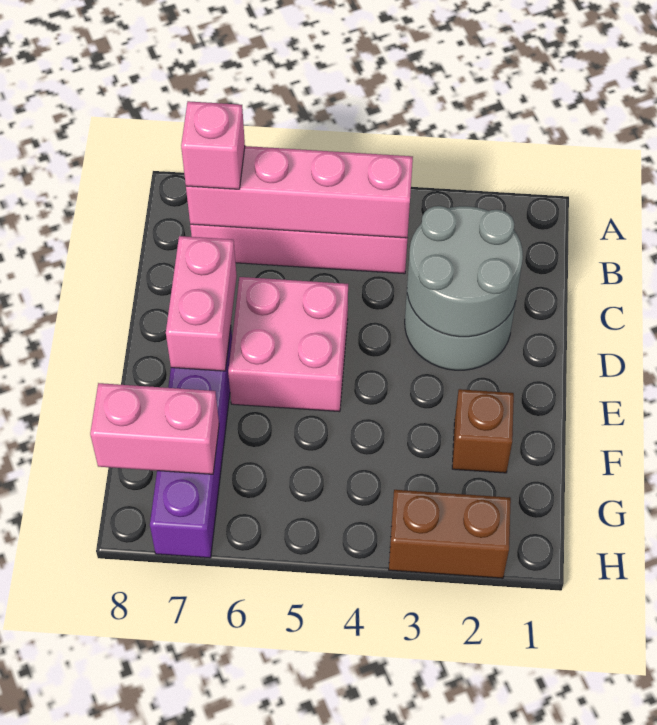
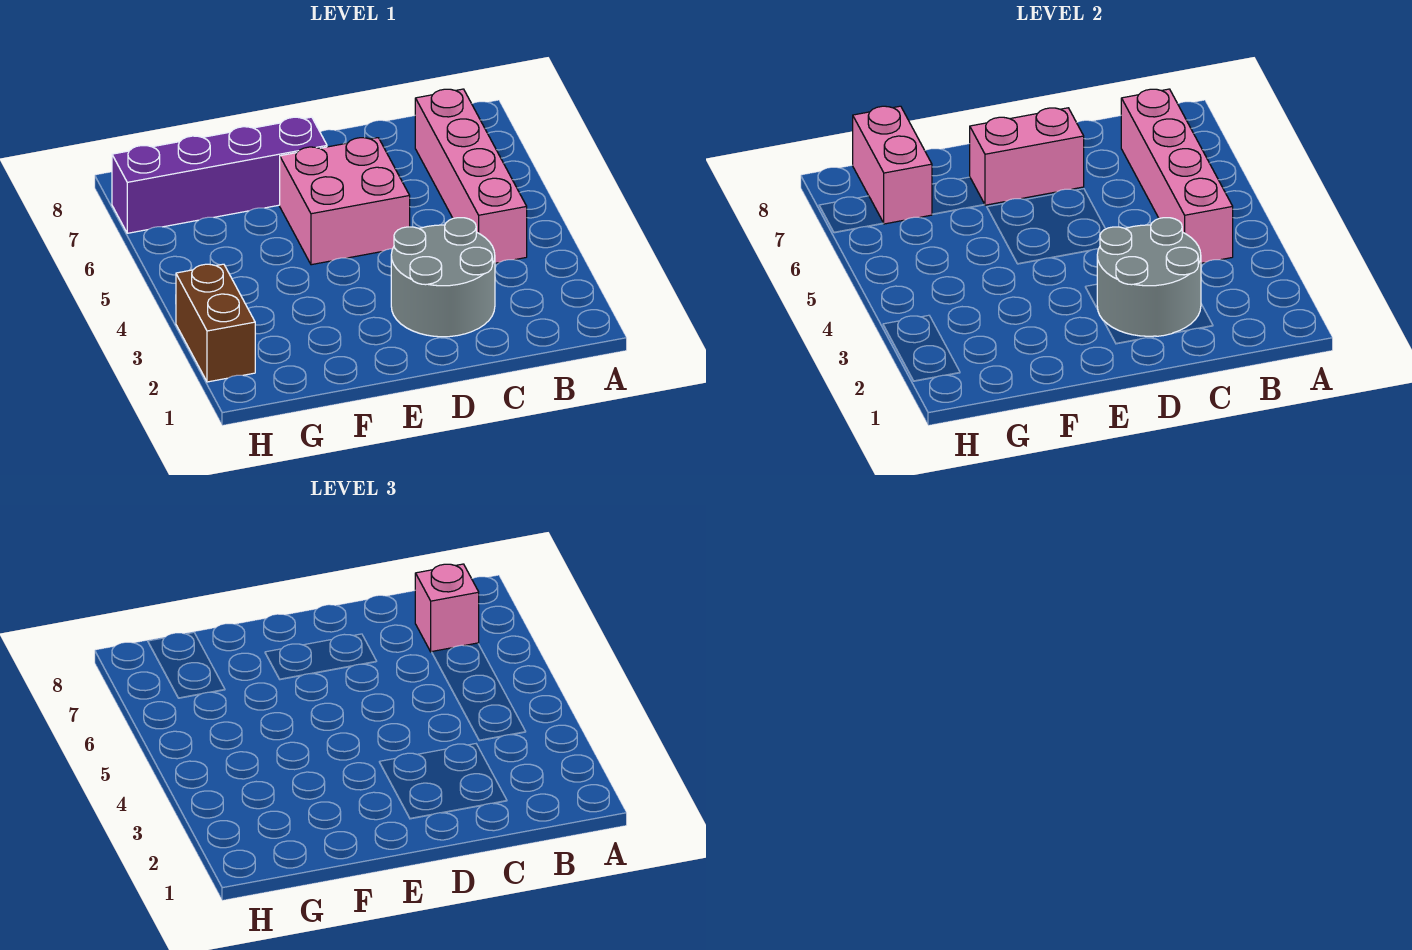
brown 1x1 brick [452,389,514,473] -> none

